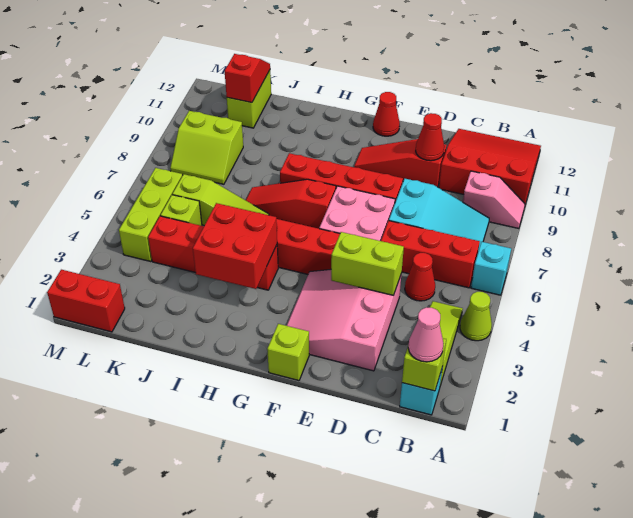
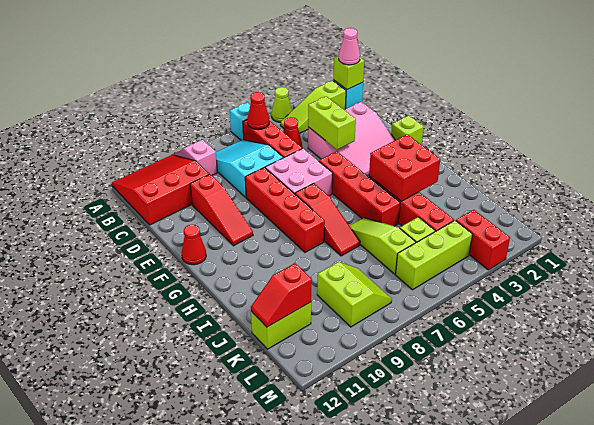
red 3x3 slope [439,129,541,204] -> red 3x3 slope turned to [112,155,209,225]
red 1x1 cone [416,113,444,161] -> red 1x1 cone moved to [247,92,270,130]
red 1x2 brick [47,270,125,332] -> red 1x2 brick moved to [456,210,510,270]

